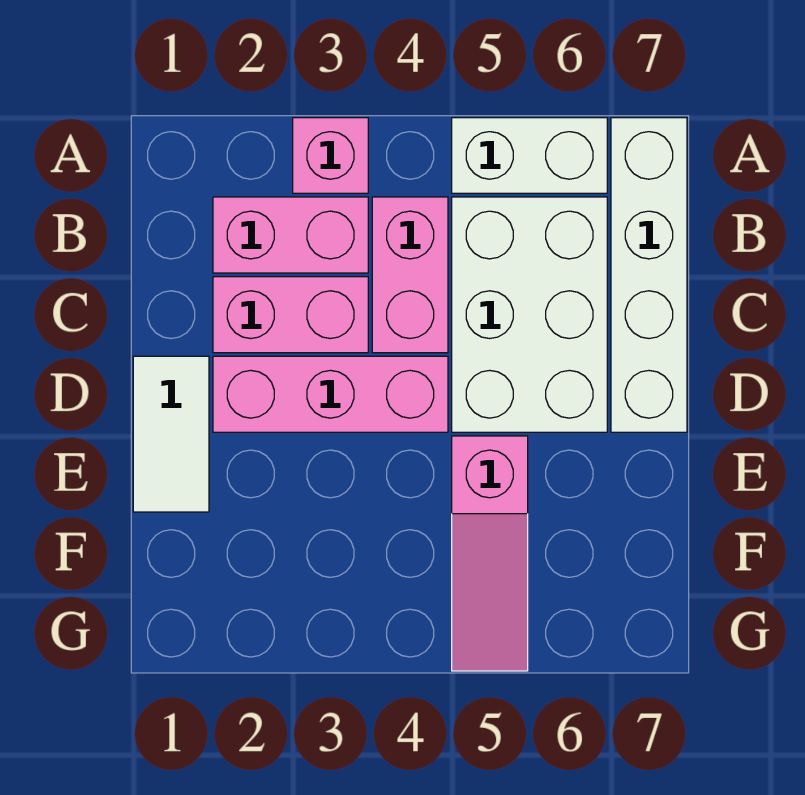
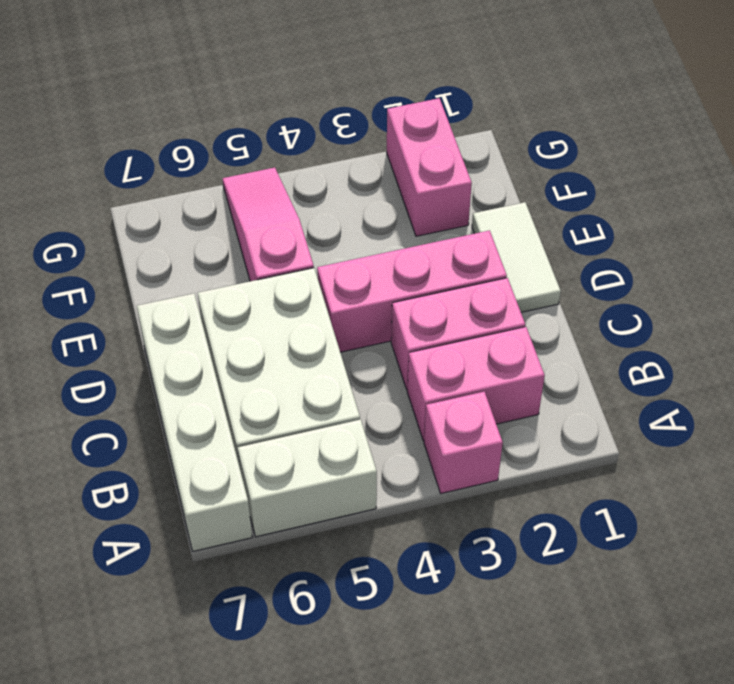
pink 1x2 brick [372,197,448,353] -> pink 1x2 brick moved to [387,98,472,236]

